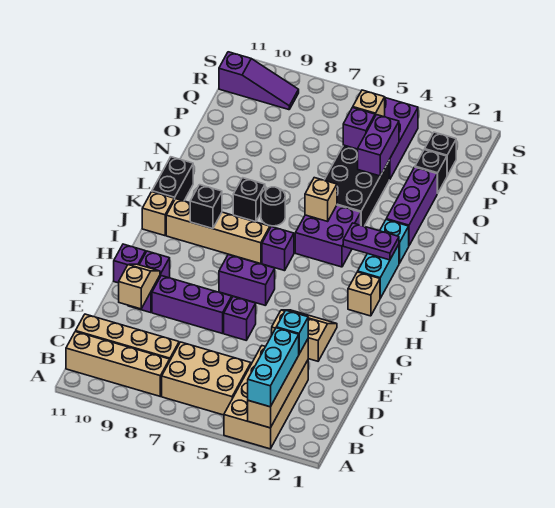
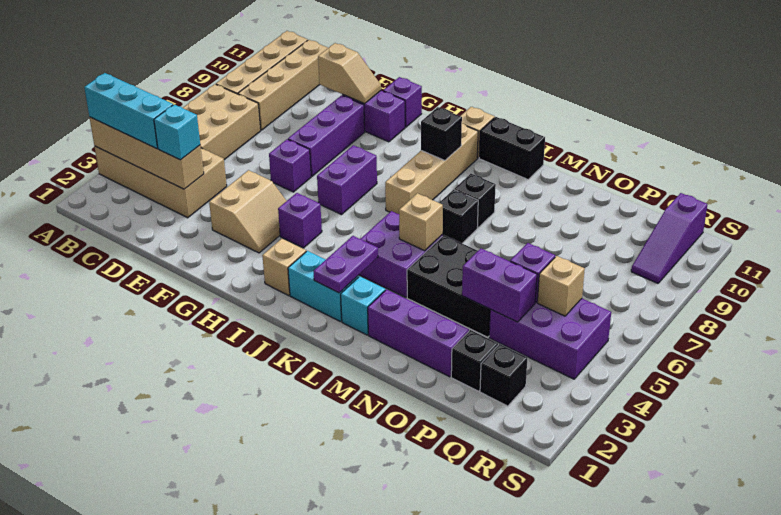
purple 1x1 brick [262,227,294,271] -> purple 1x1 brick moved to [278,193,322,248]
black 1x1 round brick [261,187,285,226] -> black 1x1 brick [439,190,478,243]

